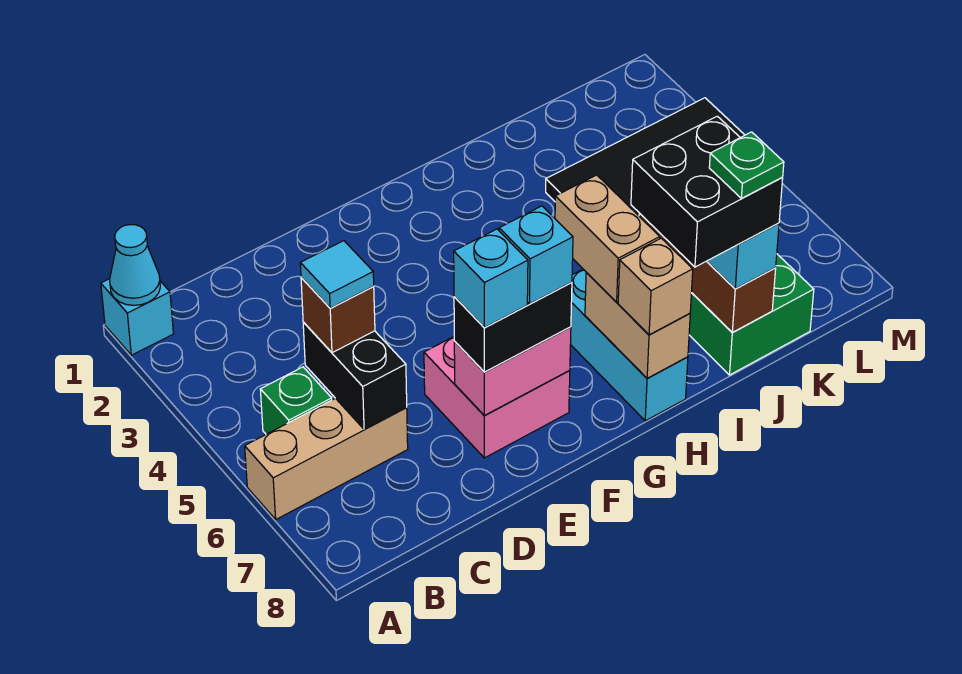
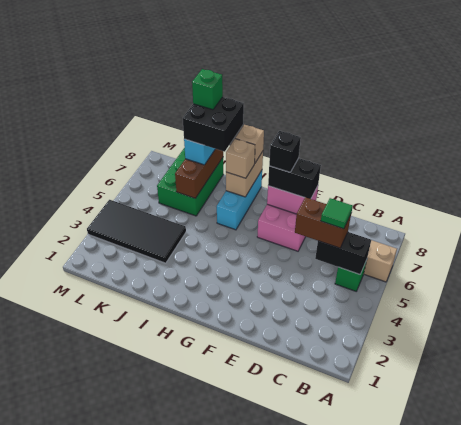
cyan 1x1 brick [101,279,173,355] -> none
cyan 1x1 cone [110,225,160,305] -> none
black 1x2 brick [303,322,407,429] -> black 1x2 brick turned to [315,232,371,274]
brown 1x1 brick [301,278,375,353] -> brown 1x2 brick [295,197,351,248]
cyan 1x1 tile [300,241,374,308] -> green 1x1 tile [321,198,353,229]
cyan 1x1 brick [454,229,528,328] -> none
cyan 1x1 brick [499,206,573,304] -> black 1x1 brick [269,131,301,172]
tan 1x2 brick [555,175,660,302] -> tan 1x1 brick [226,139,255,178]
green 1x1 plate [709,132,784,198] -> green 1x1 brick [192,69,223,110]

